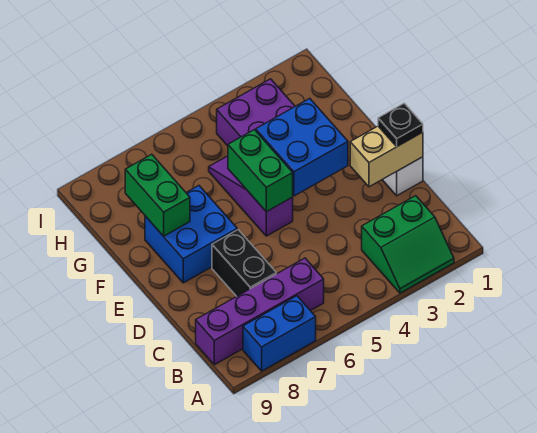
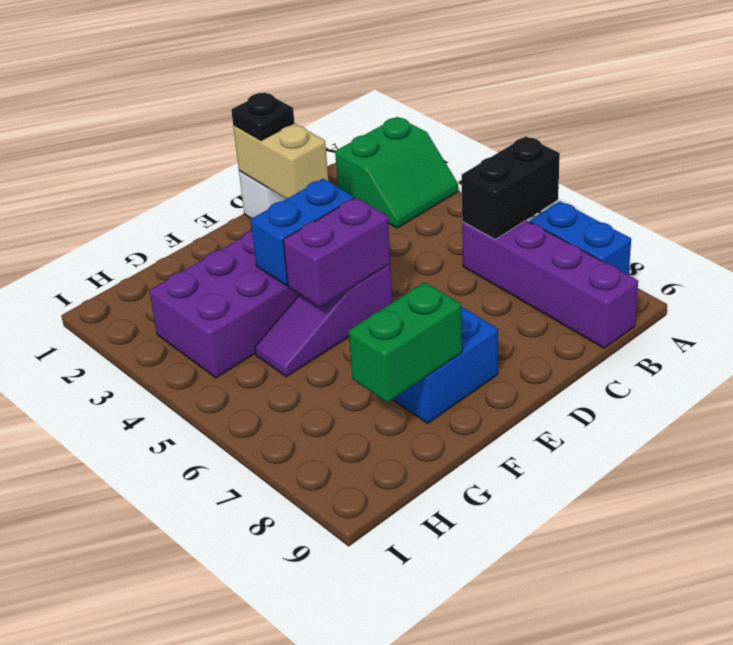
green 2x2 slope [362,196,454,293] -> green 2x2 slope turned to [335,117,458,228]
black 1x2 brick [212,230,276,296] -> black 1x2 brick moved to [462,137,560,239]
blue 2x2 brick [256,98,348,196] -> blue 1x2 brick [251,179,354,286]
green 1x2 brick [228,130,293,212] -> purple 1x2 brick [283,198,391,307]

